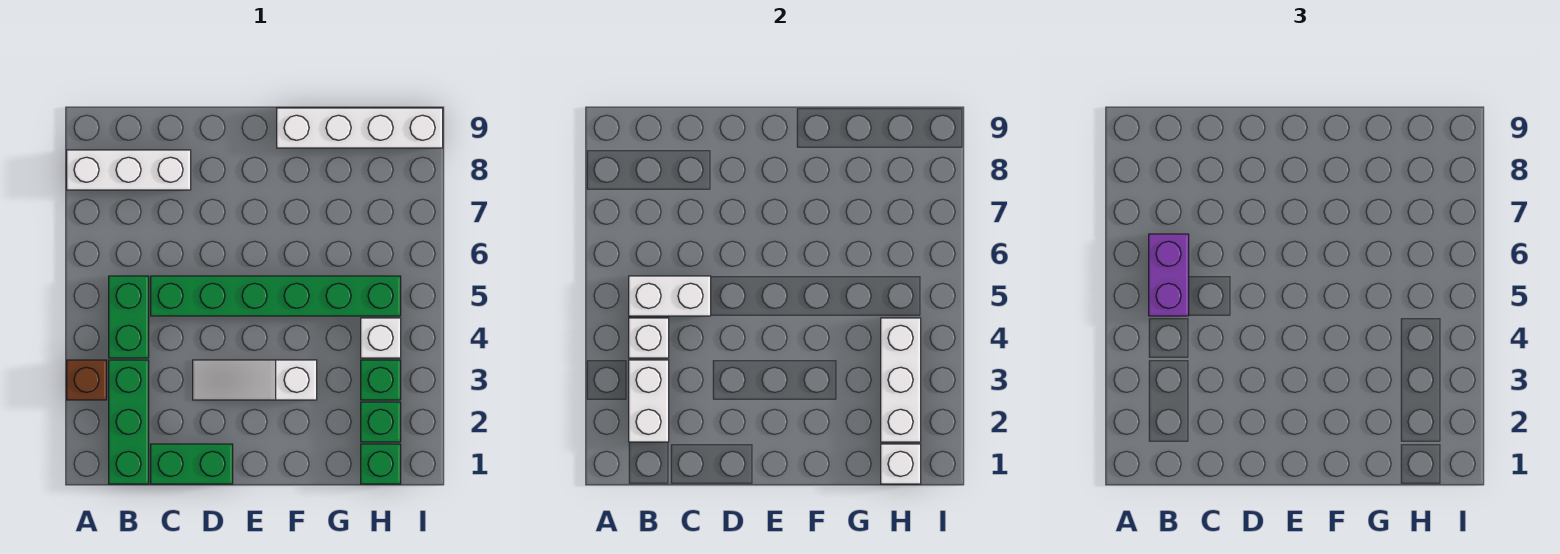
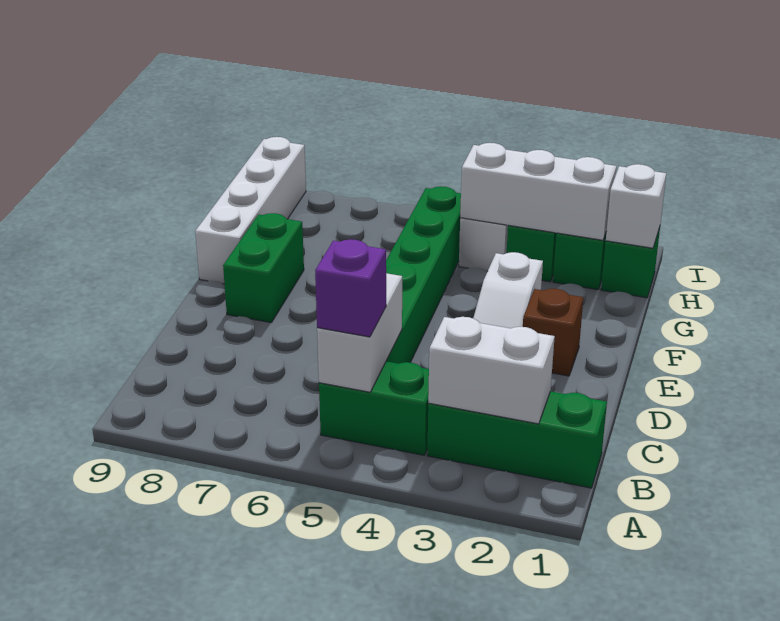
brown 1x1 brick [67,360,107,400] -> brown 1x1 brick moved to [523,289,583,376]
white 1x3 brick [67,150,191,190] -> none
white 1x1 brick [629,318,669,358] -> none
purple 1x2 brick [1149,234,1189,316] -> purple 1x1 brick [315,239,386,337]
green 1x2 brick [151,444,233,484] -> green 1x2 brick moved to [223,213,304,323]

